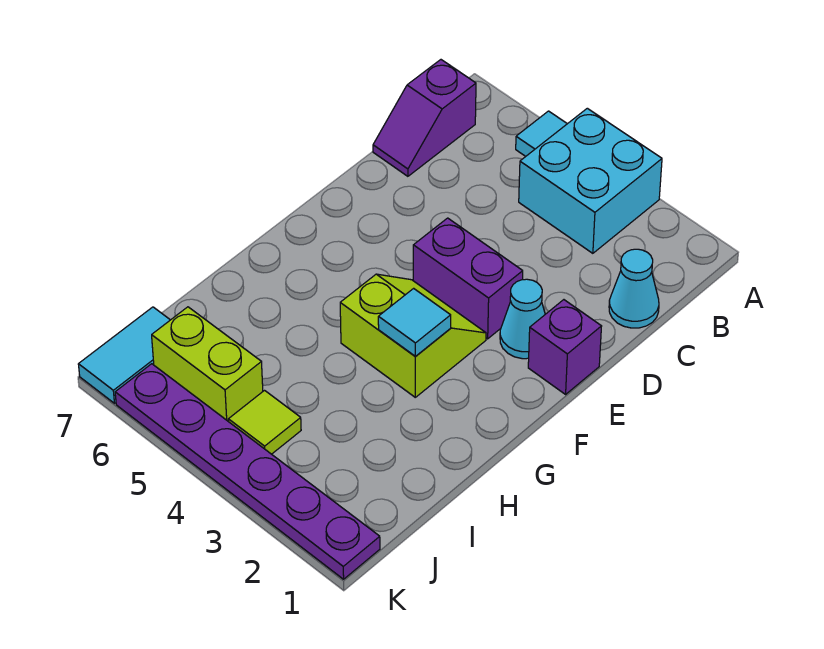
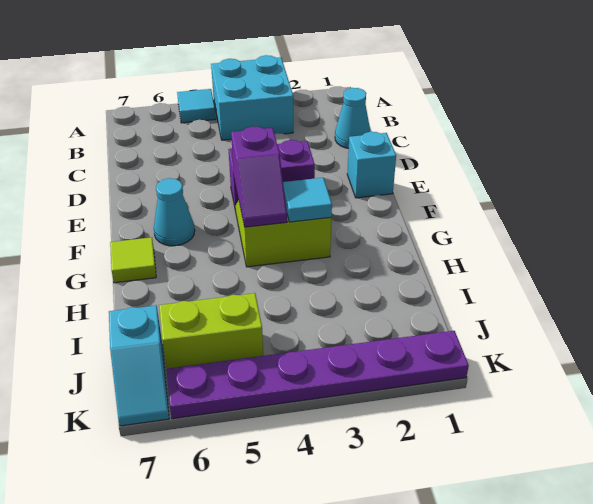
purple 1x2 slope [373,60,476,176] -> purple 1x2 slope moved to [231,127,287,227]
purple 1x1 brick [528,300,602,394] -> cyan 1x1 brick [347,132,396,198]
cyan 1x1 cone [500,279,545,359] -> cyan 1x1 cone moved to [154,178,195,246]
lime 1x1 tile [228,391,301,454] -> lime 1x1 tile moved to [110,237,156,283]
cyan 1x2 tile [78,307,170,403] -> cyan 1x2 slope [109,305,169,426]

